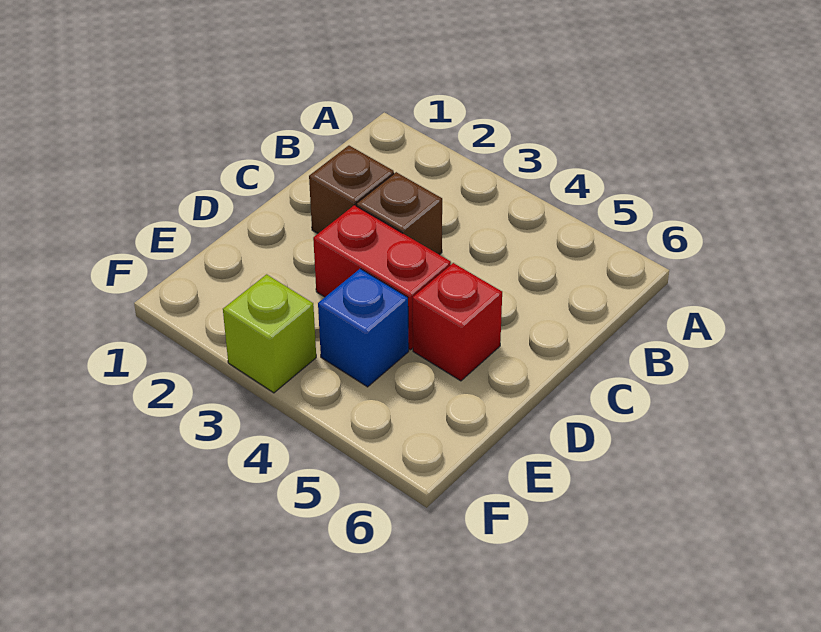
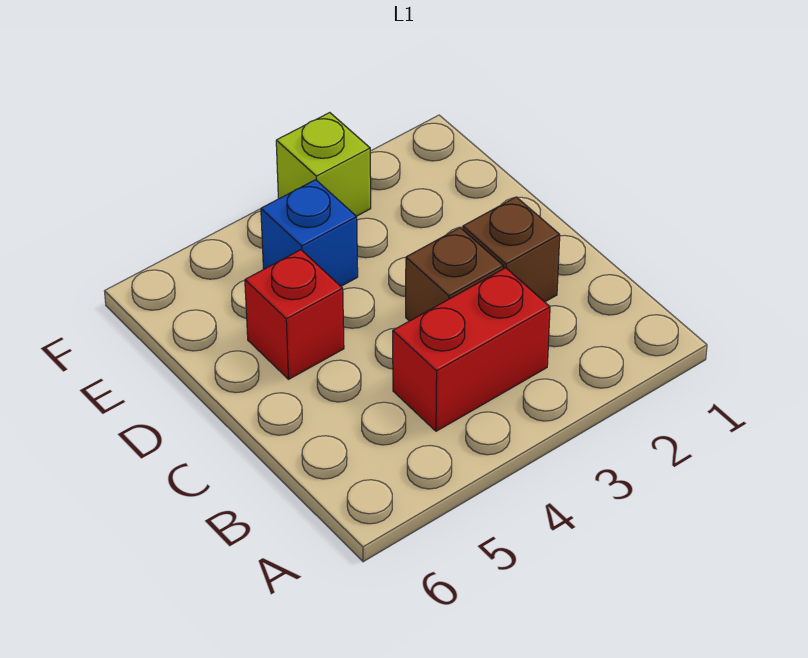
red 1x2 brick [313,205,451,350] -> red 1x2 brick moved to [393,268,550,431]

